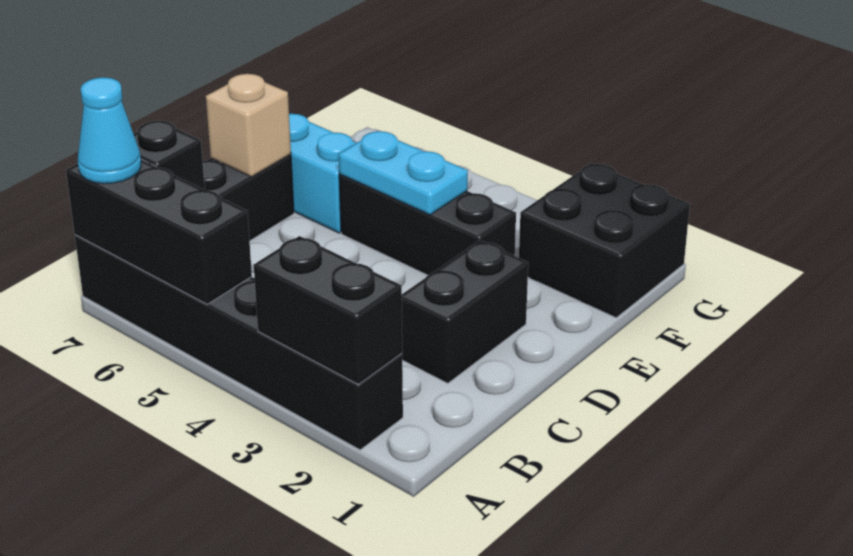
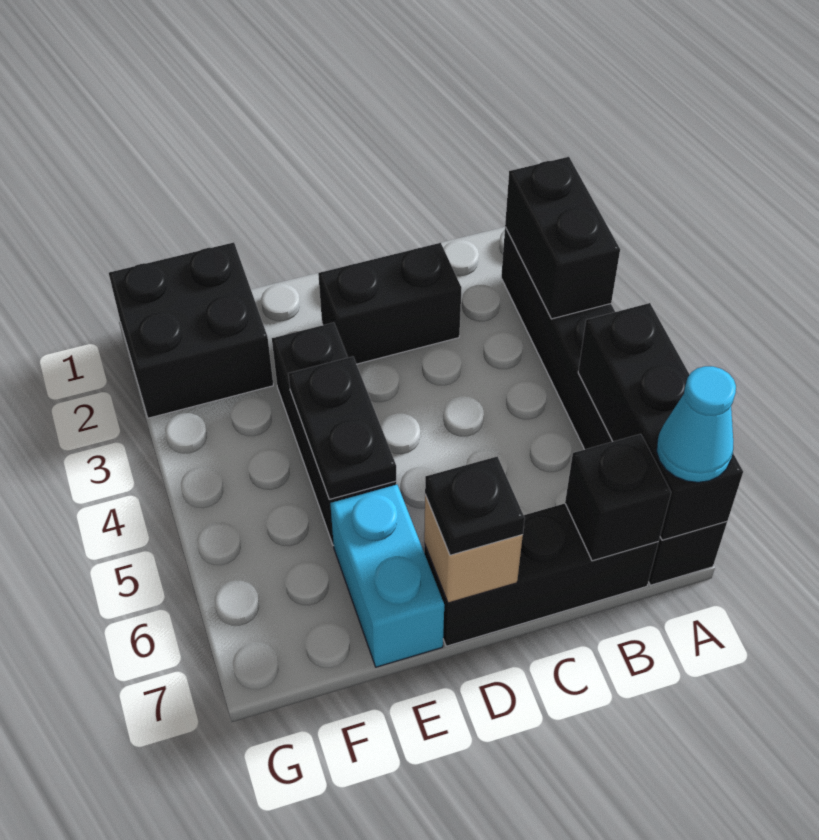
none -> black 1x1 plate [425,457,525,555]
cyan 1x2 plate [339,131,468,215] -> black 1x2 plate [288,357,396,499]

